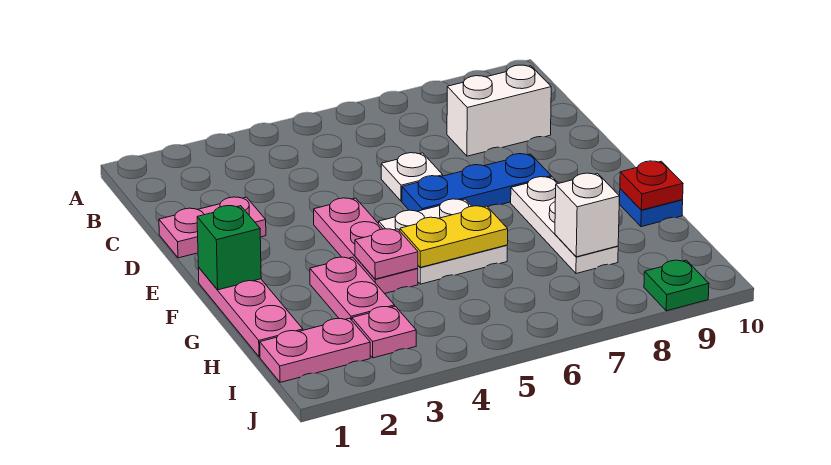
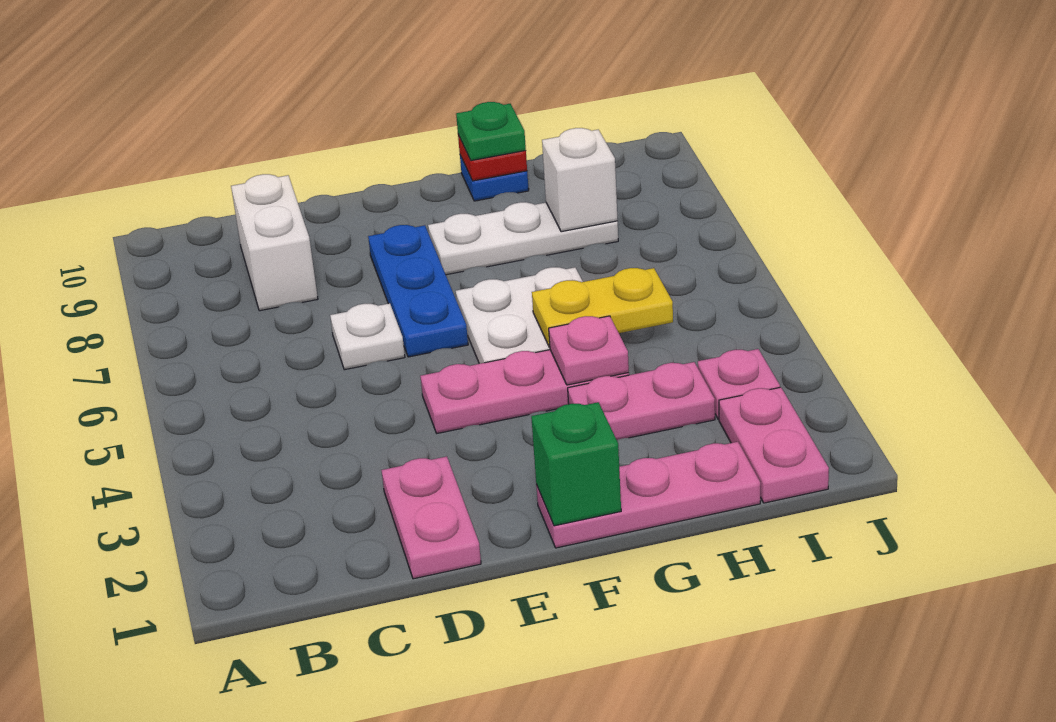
yellow 1x2 plate [400,206,508,267] -> yellow 1x2 plate turned to [532,268,673,347]
green 1x1 plate [644,260,709,311] -> green 1x1 plate moved to [456,102,526,161]

